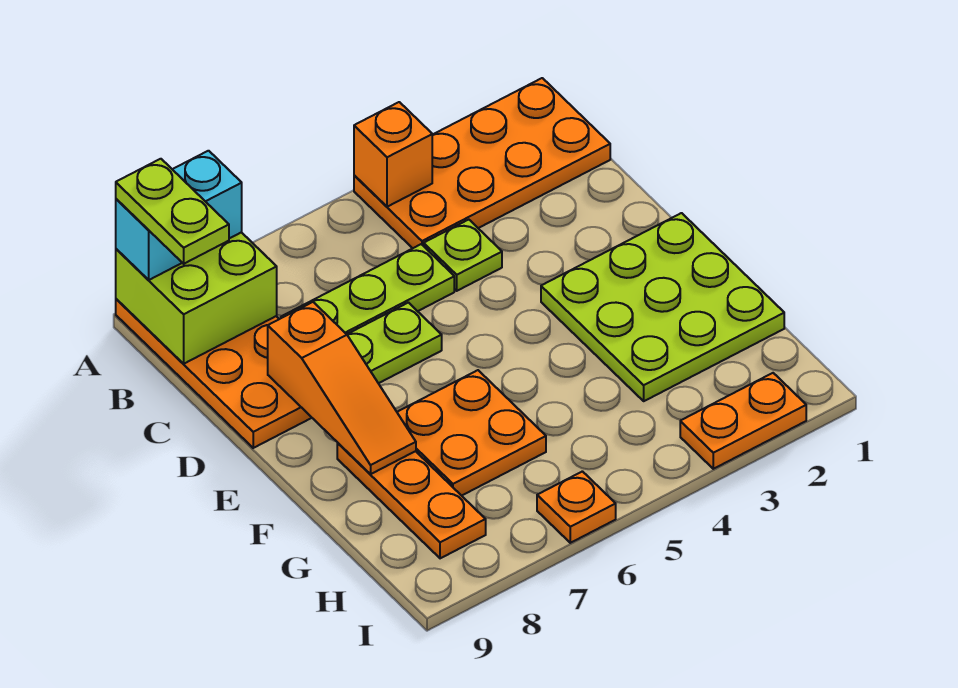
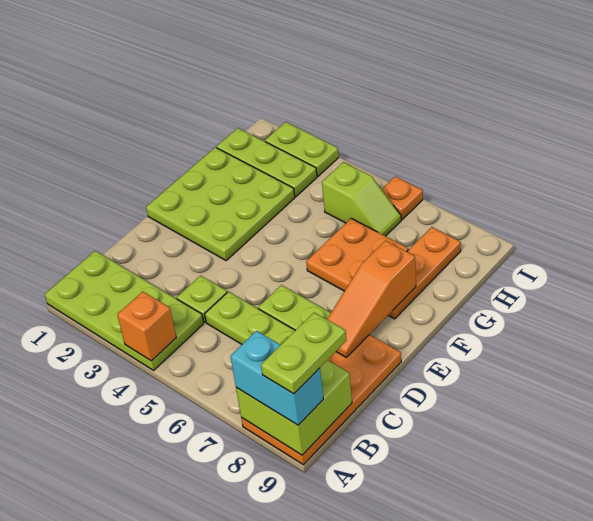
orange 2x4 plate [354,78,610,248] -> lime 2x4 plate [45,251,204,370]
orange 1x3 slope [268,302,416,474] -> orange 1x3 slope turned to [327,241,416,358]
none -> lime 1x3 plate [216,128,317,197]
none -> lime 1x2 slope [322,162,401,236]
orange 1x2 plate [680,373,806,469] -> lime 1x2 plate [265,122,339,176]

